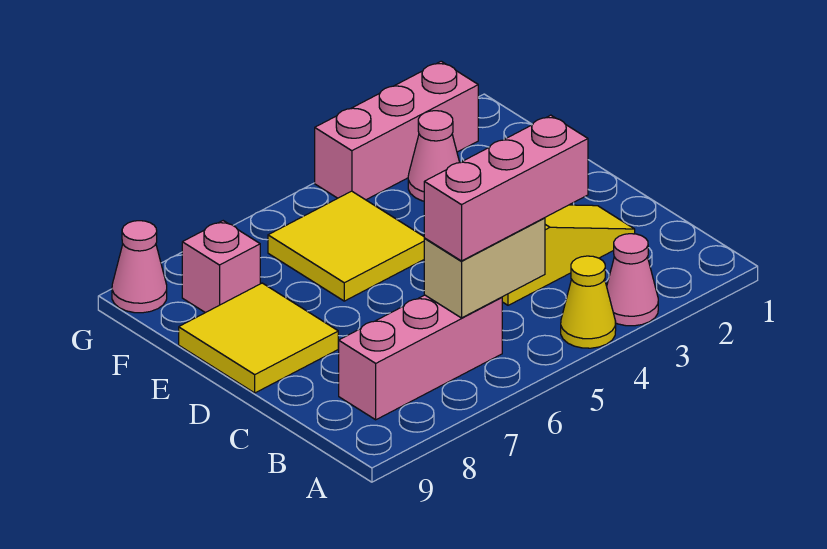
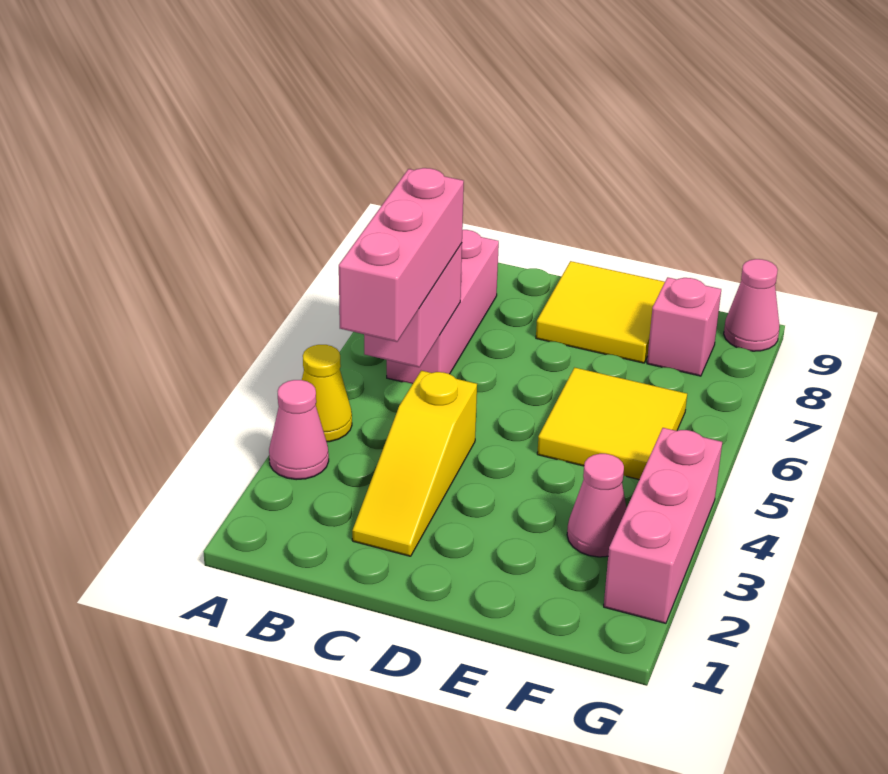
tan 1x2 brick [424,218,545,318] -> pink 1x2 brick [364,243,462,367]

